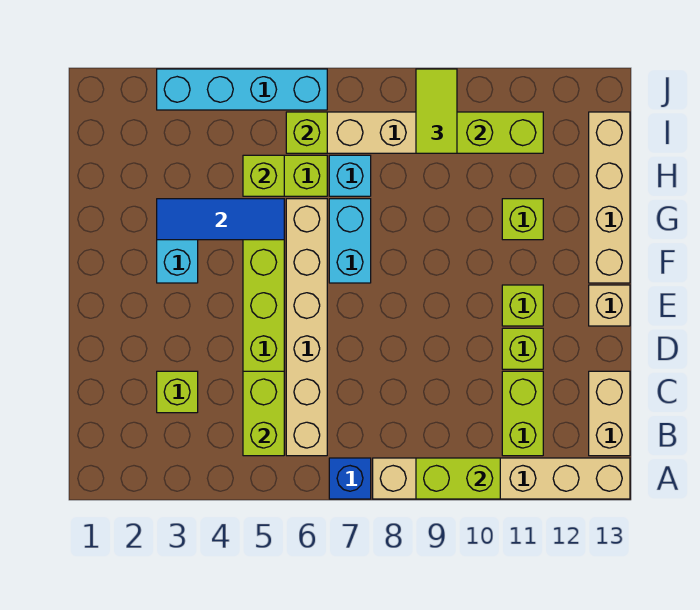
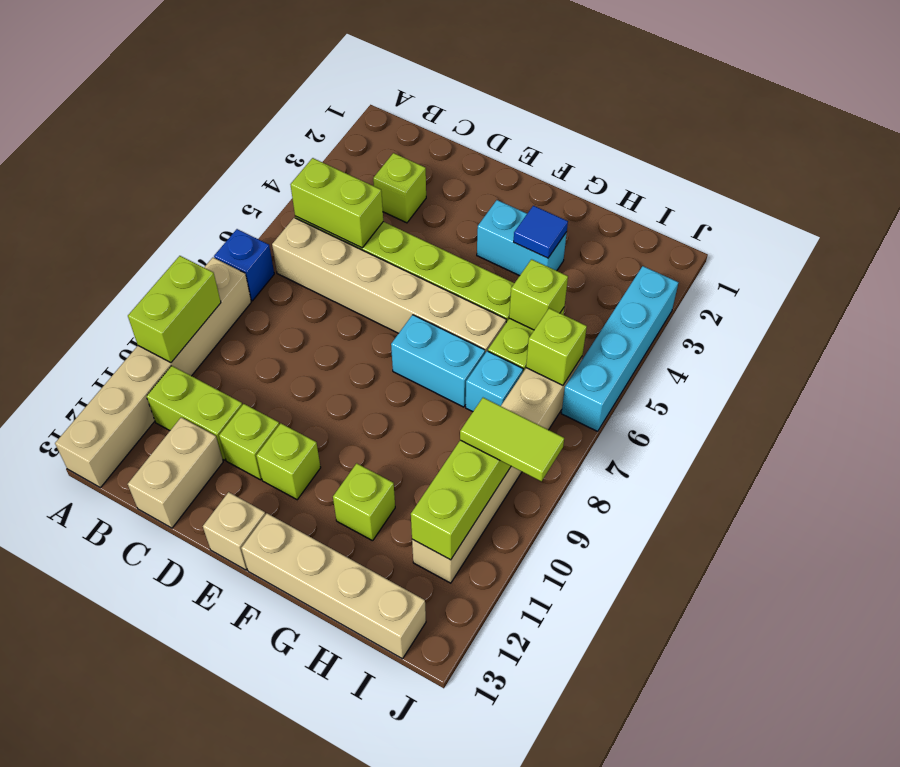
tan 1x2 brick [589,371,630,456] -> tan 1x2 brick turned to [128,417,223,528]
blue 1x3 tile [157,199,284,240] -> blue 1x1 tile [514,206,568,258]

